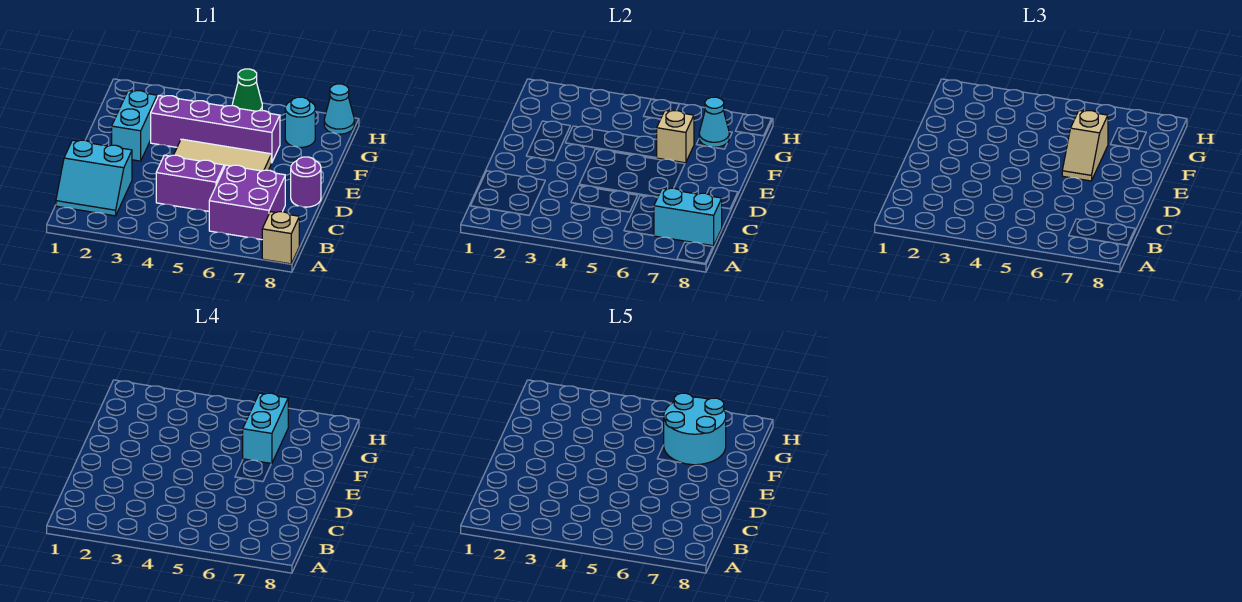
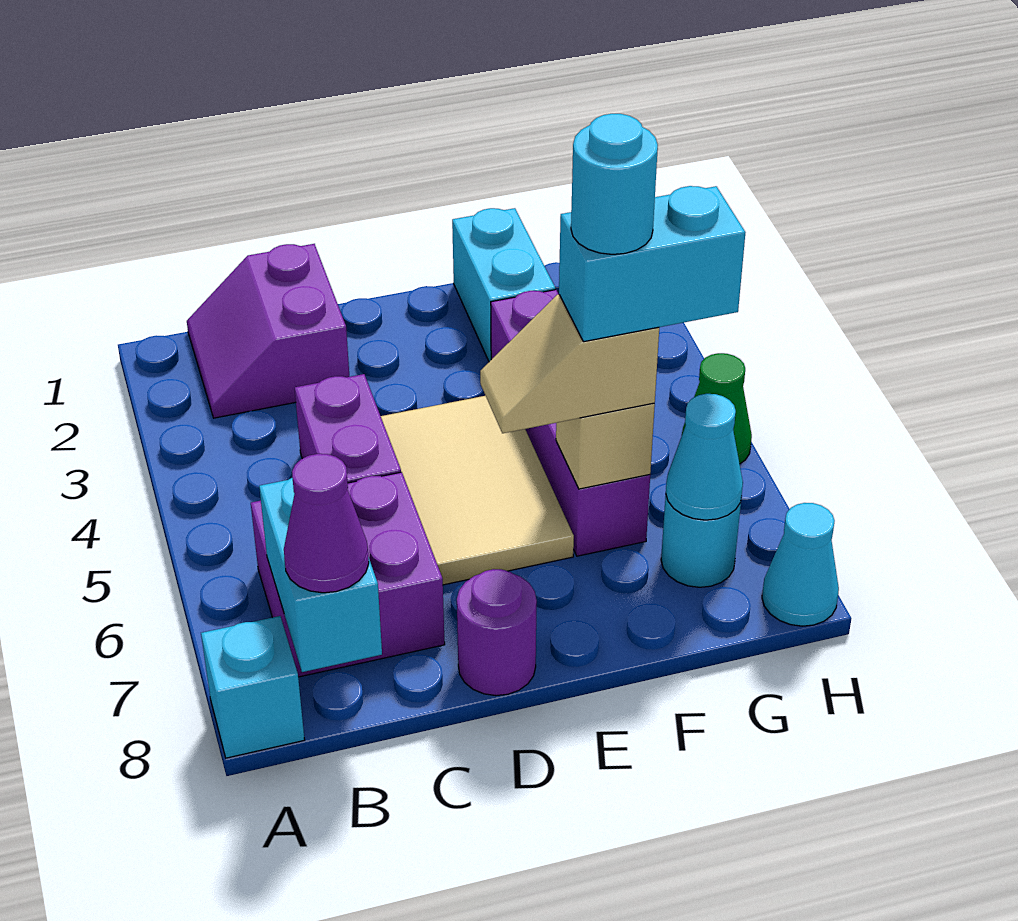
tan 1x1 brick [262,212,299,264] -> cyan 1x1 brick [201,616,305,758]
cyan 2x2 slope [56,140,132,216] -> purple 2x2 slope [187,244,349,418]
none -> purple 1x1 cone [284,454,369,593]
cyan 1x2 brick [112,91,157,161] -> cyan 1x2 brick turned to [452,208,555,362]
cyan 2x2 round brick [664,393,726,465] -> cyan 1x1 round brick [571,114,658,254]

